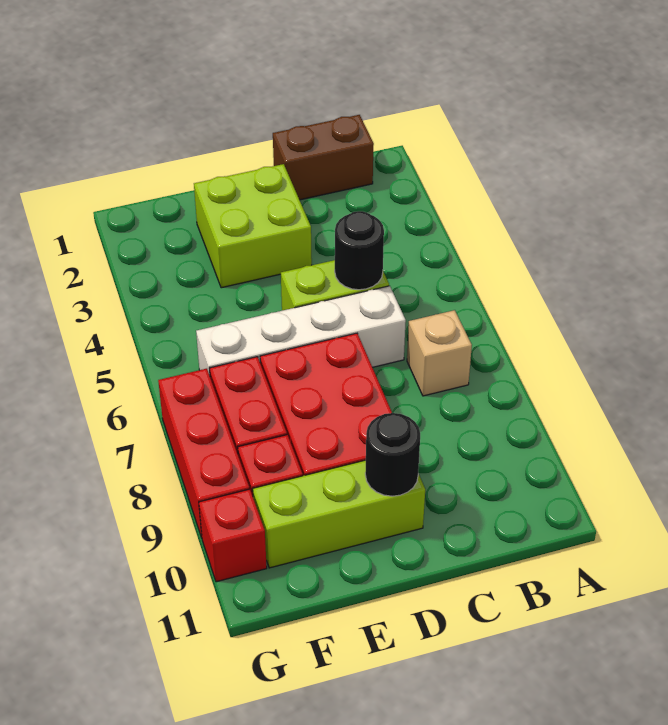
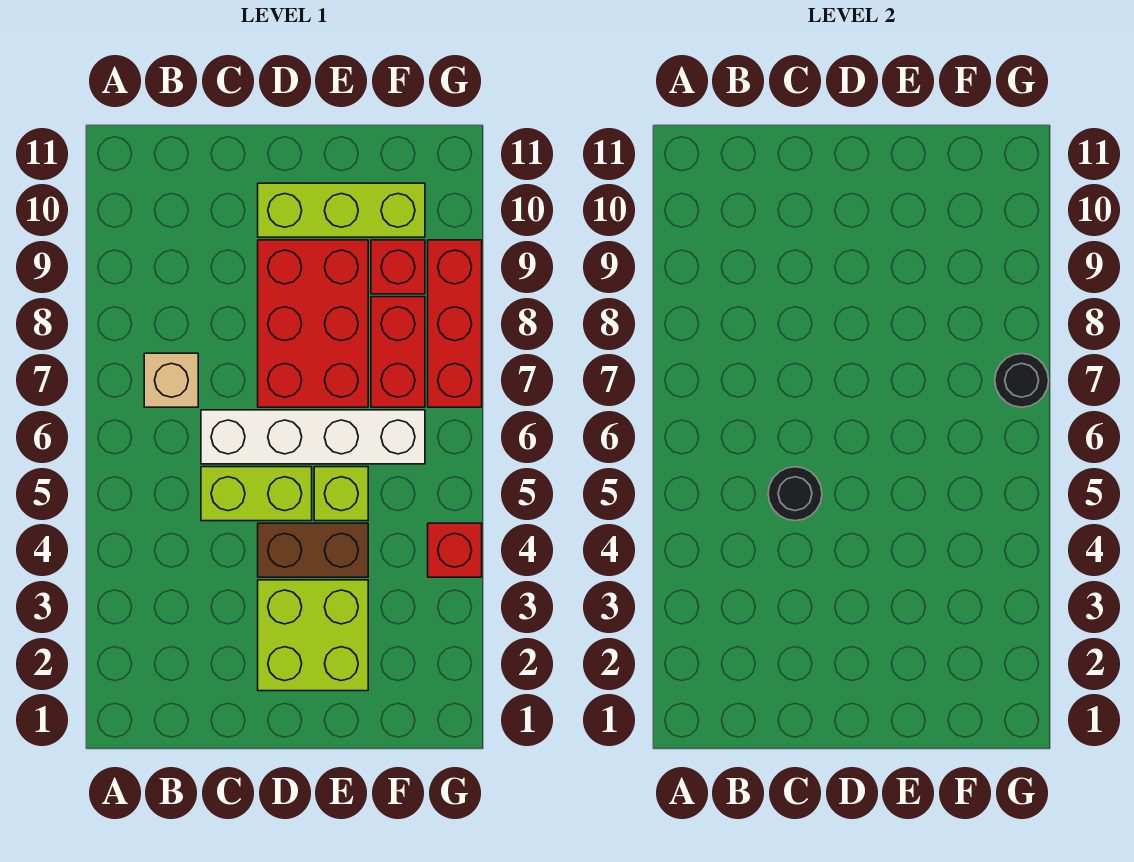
brown 1x2 brick [273,115,374,200] -> brown 1x2 brick moved to [258,523,368,577]
black 1x1 round brick [365,413,420,496] -> black 1x1 round brick moved to [995,353,1049,407]
none -> lime 1x1 brick [314,467,368,521]
red 1x1 brick [199,489,267,582] -> red 1x1 brick moved to [428,523,482,577]

